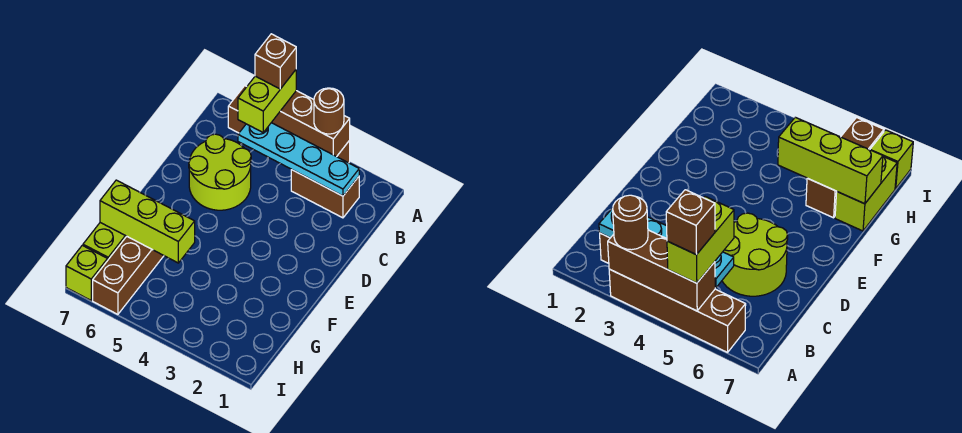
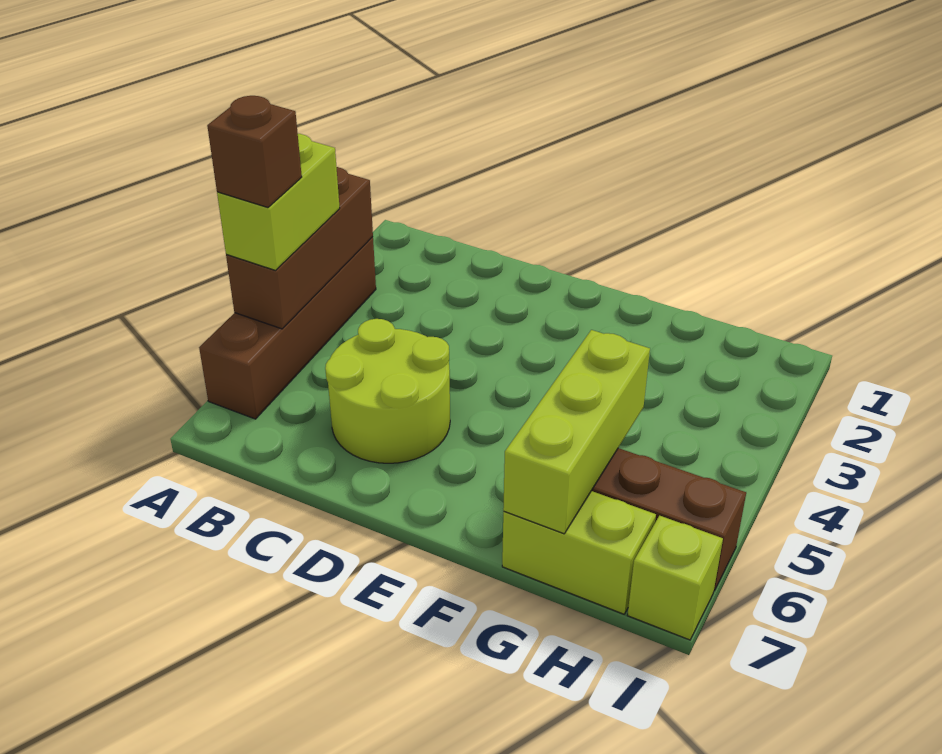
brown 1x1 round brick [314,88,344,134] -> none
lime 1x2 brick [238,70,296,132] -> lime 1x2 brick turned to [217,134,340,270]
brown 1x2 brick [291,170,359,218] -> none
cyan 1x4 plate [238,123,359,196] -> none

